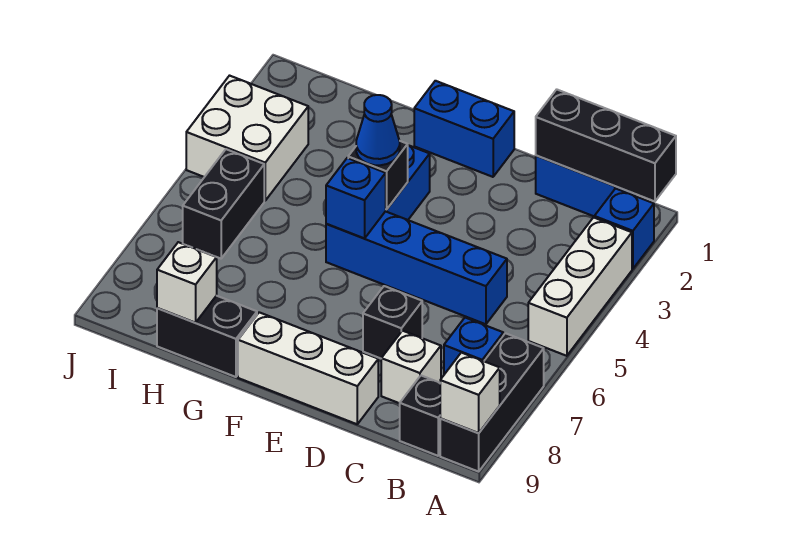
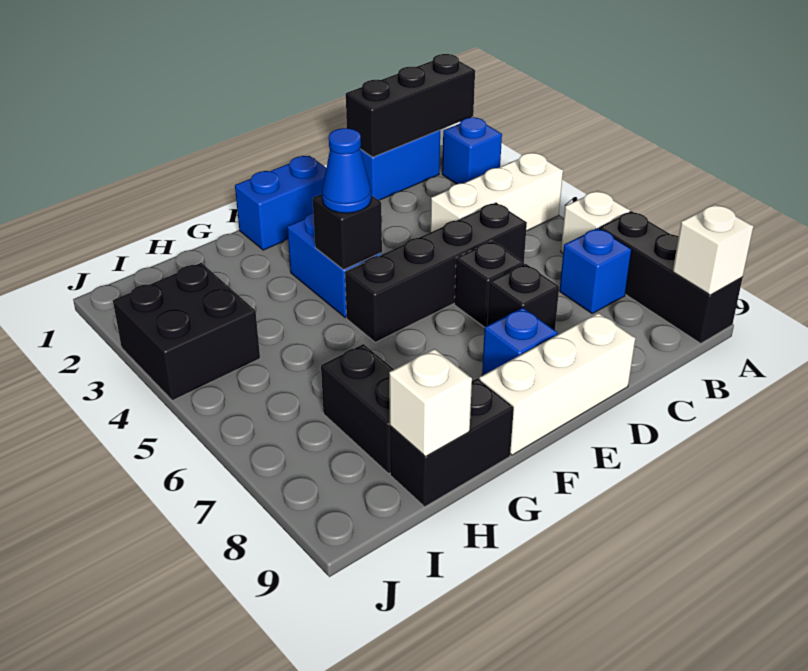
white 1x3 brick [528,218,632,356] -> white 1x3 brick turned to [431,153,563,232]
black 1x1 brick [400,376,441,456] -> black 1x1 brick moved to [455,241,524,327]
blue 1x4 brick [326,211,507,324] -> black 1x4 brick [345,203,527,342]
white 1x1 brick [381,331,441,403] -> white 1x1 brick moved to [561,191,630,253]
blue 1x1 brick [326,158,386,238] -> blue 1x1 brick moved to [482,308,558,376]
white 2x2 brick [186,76,308,201] -> black 2x2 brick [113,263,260,401]
black 1x2 brick [183,149,264,259] -> black 1x2 brick moved to [321,344,394,473]

